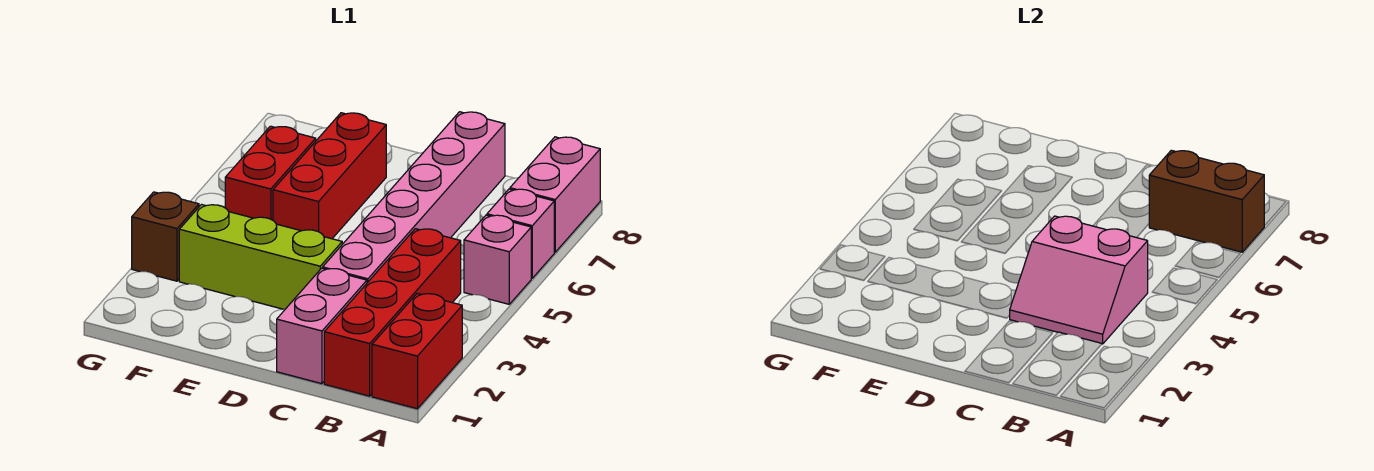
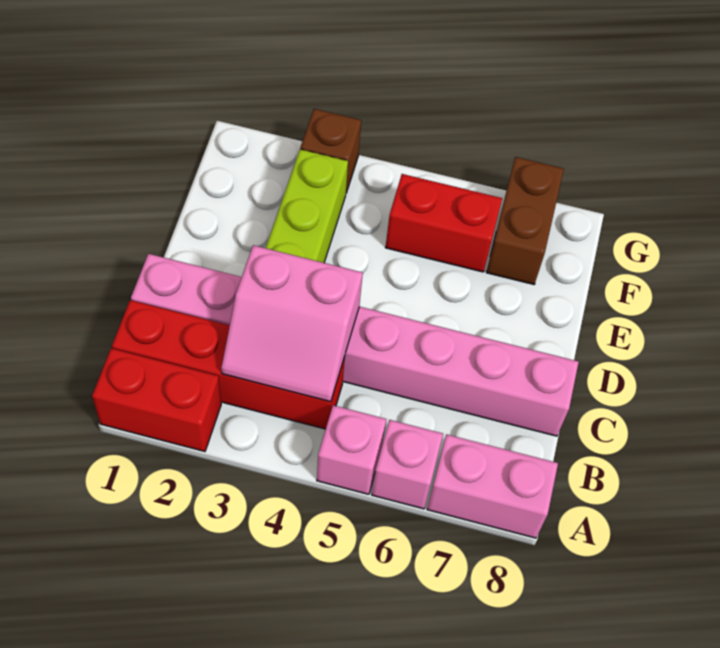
brown 1x2 brick [1149,150,1264,252] -> brown 1x2 brick moved to [486,157,564,284]
pink 2x2 slope [1009,216,1148,344] -> pink 2x2 slope turned to [221,245,363,402]
red 1x3 brick [273,113,386,239] -> none

